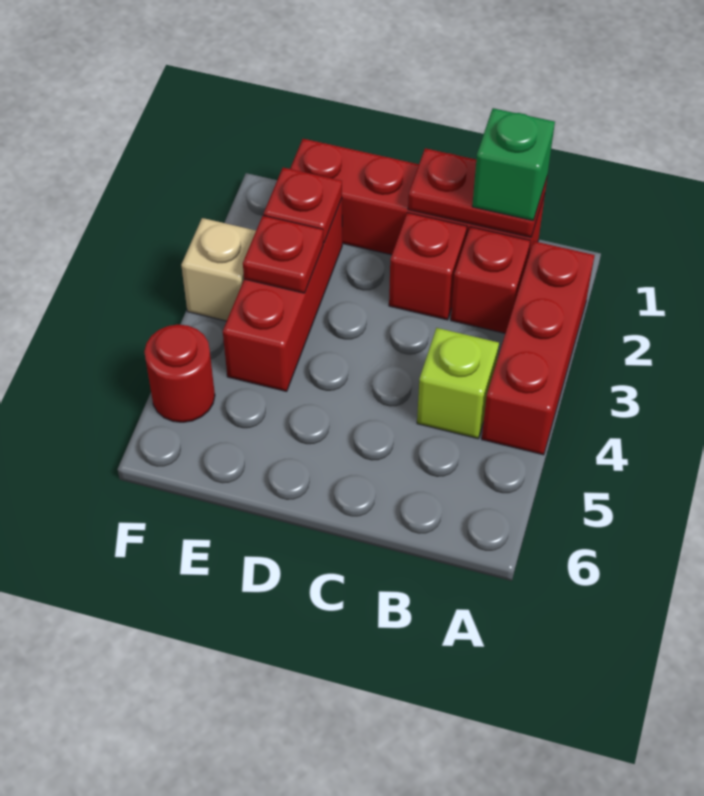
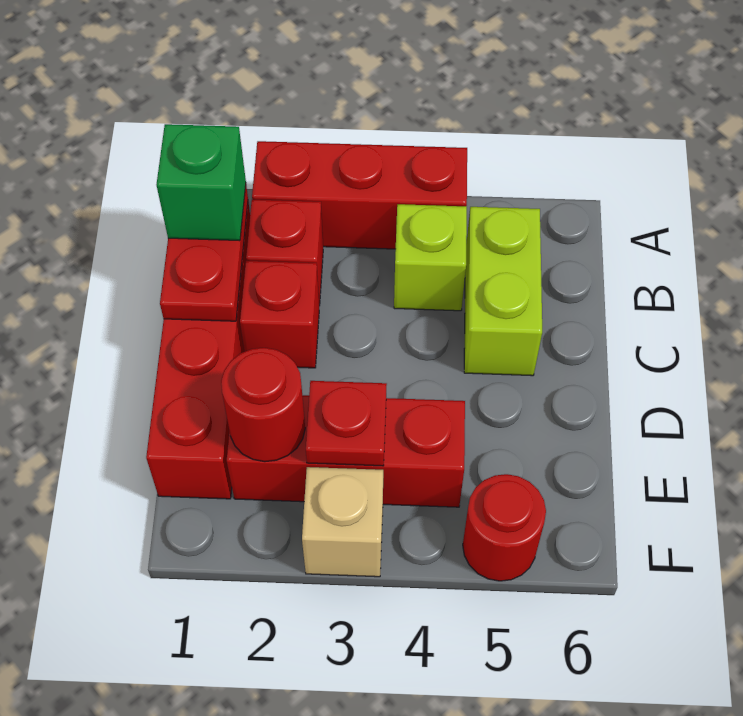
none -> lime 1x2 brick [464,207,542,376]
red 1x1 plate [264,168,342,243] -> red 1x1 round brick [221,348,305,462]

